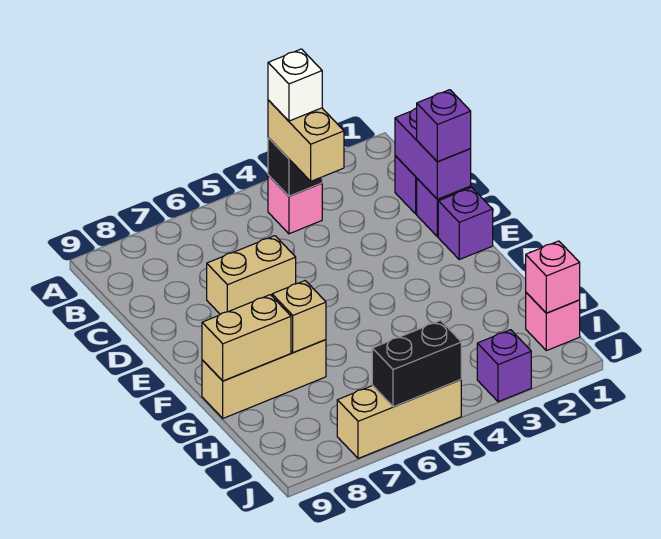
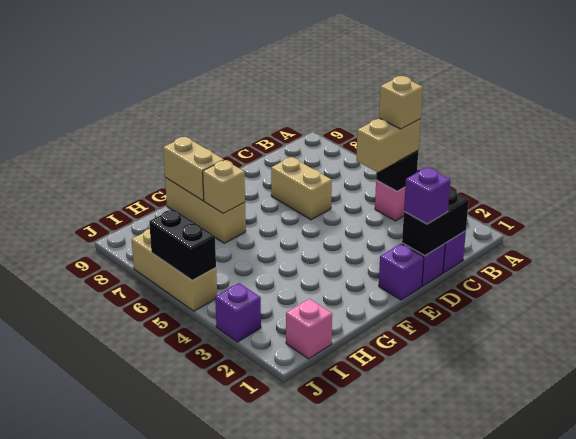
white 1x1 brick [268,49,322,121] -> tan 1x1 brick [379,76,423,129]
purple 1x2 brick [395,108,471,199] -> black 1x2 brick [402,189,469,256]
pink 1x1 brick [526,241,580,313] -> none

